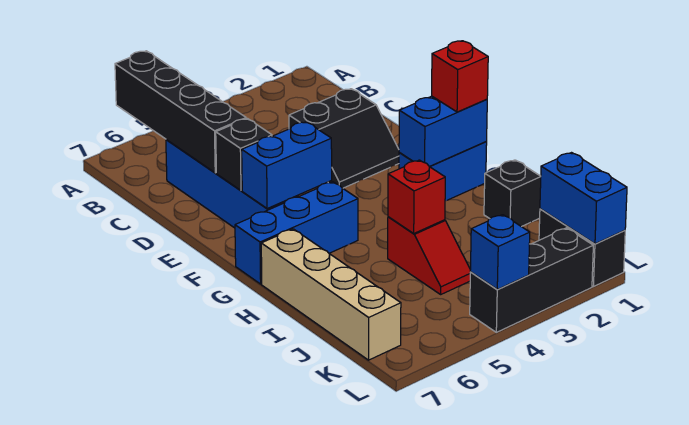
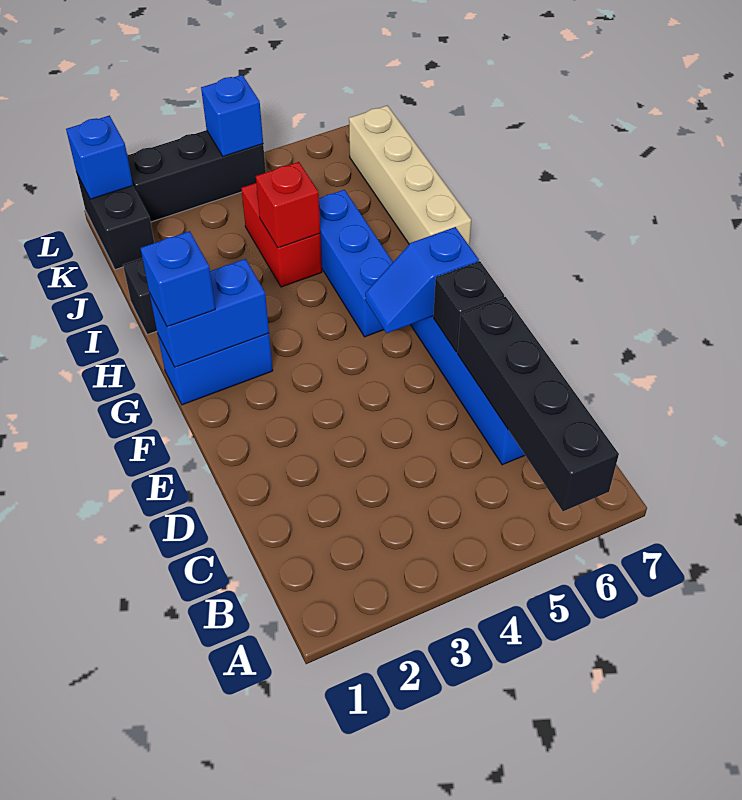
black 2x2 slope [289,89,399,188] -> none
blue 1x2 brick [242,122,332,209] -> blue 1x2 slope [365,227,479,333]
red 1x1 brick [432,41,488,112] -> blue 1x1 brick [141,231,215,327]
blue 1x3 brick [235,182,358,284] -> blue 1x3 brick turned to [319,190,393,337]
red 1x2 slope [388,217,470,294] -> red 1x2 brick [241,183,322,287]
blue 1x2 brick [540,153,627,244] -> blue 1x1 brick [66,116,133,199]

